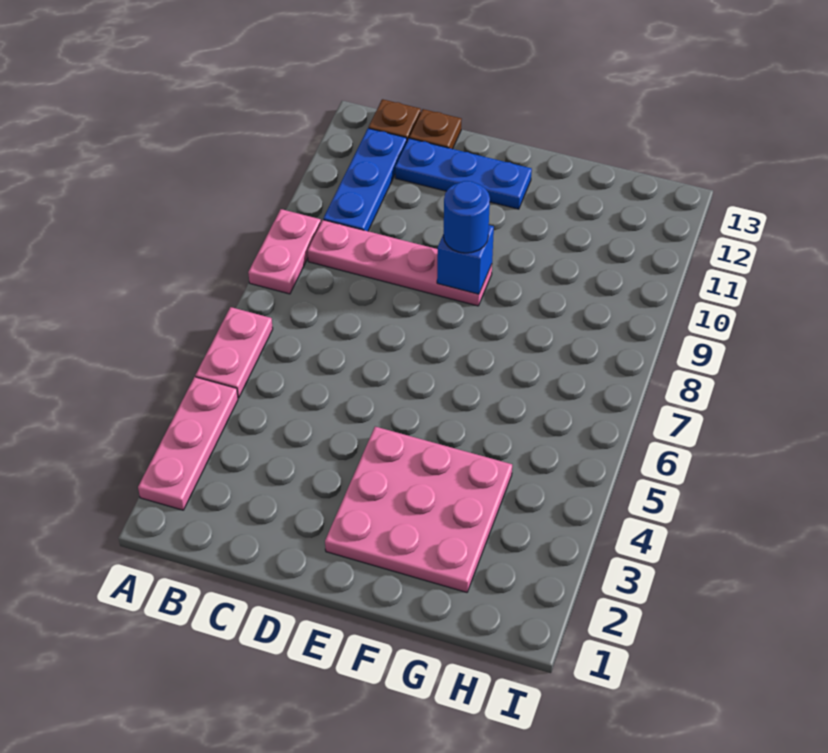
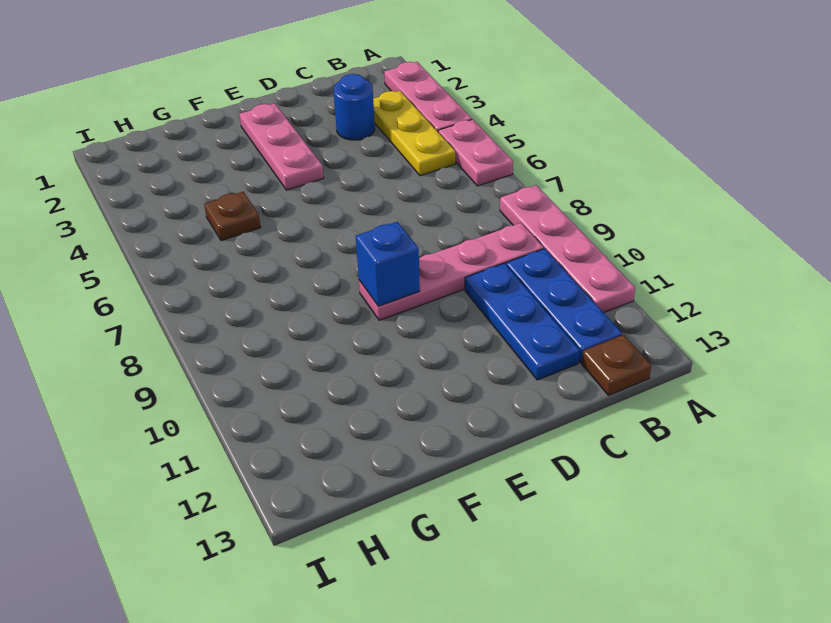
pink 1x2 plate [248,209,321,294] -> pink 1x4 plate [500,185,635,313]
none -> yellow 1x3 plate [373,91,455,176]
blue 1x3 plate [395,138,532,209] -> blue 1x3 plate turned to [465,263,580,380]
brown 1x1 plate [409,109,462,149] -> brown 1x1 plate moved to [204,192,261,241]
pink 3x3 plate [325,427,512,592] -> pink 1x3 plate [239,103,324,190]
blue 1x1 round brick [444,181,490,253] -> blue 1x1 round brick moved to [334,74,375,140]

